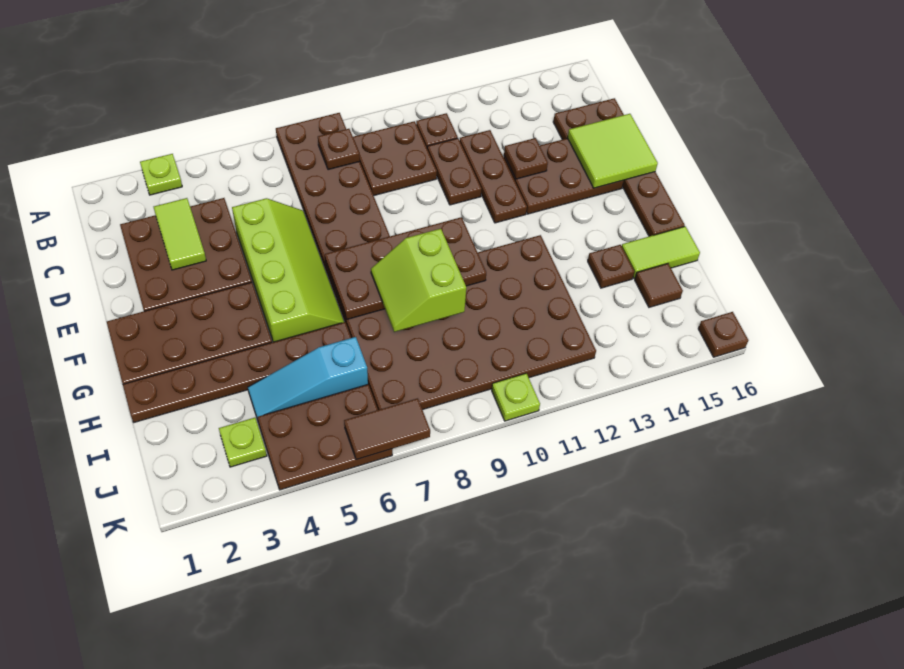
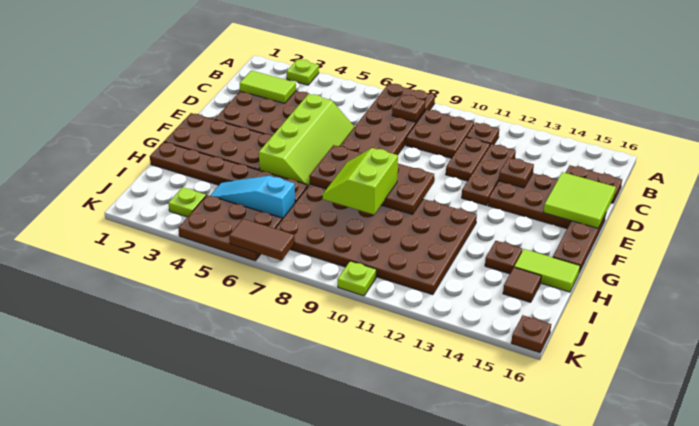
lime 1x2 tile [154,198,206,270] -> lime 1x2 tile turned to [240,70,296,103]

